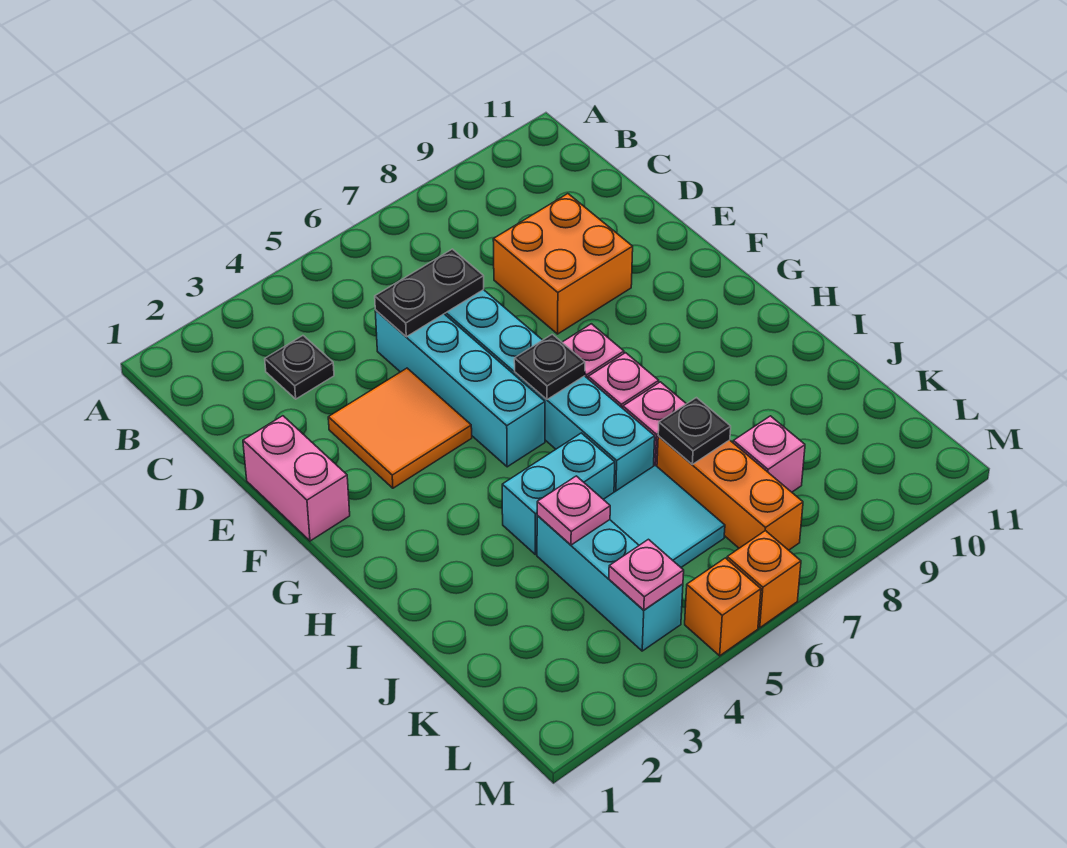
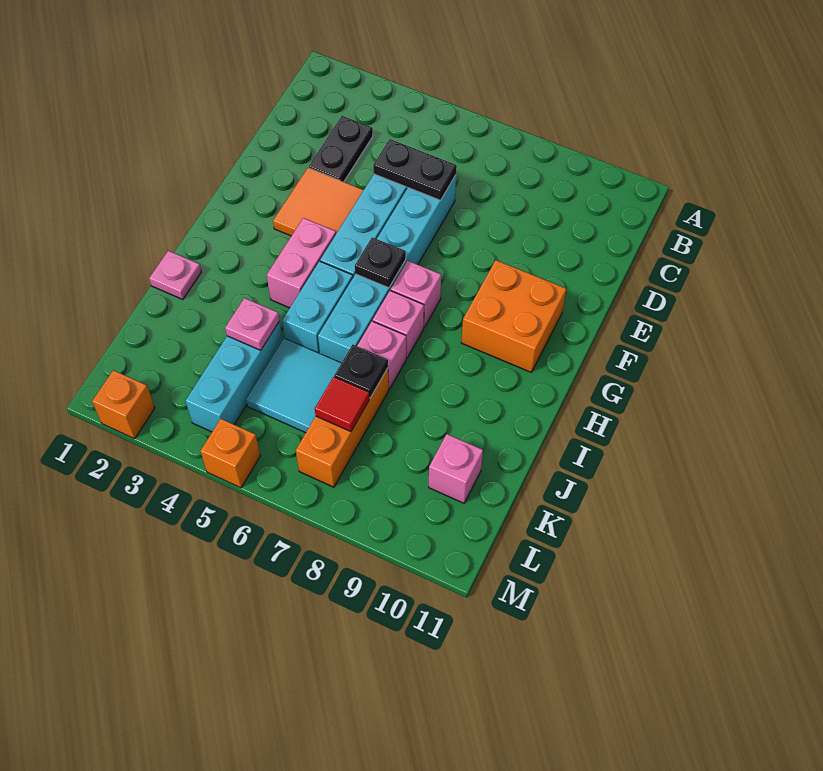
black 1x1 plate [265,336,334,399] -> black 1x2 plate [309,116,373,182]
orange 2x2 brick [493,194,633,334] -> orange 2x2 brick moved to [461,260,566,372]
pink 1x2 brick [243,416,350,541] -> pink 1x2 brick moved to [267,218,336,308]
cyan 1x2 brick [502,433,615,555] -> cyan 1x2 brick turned to [282,261,353,353]
none -> red 1x1 tile [315,377,369,432]
pink 1x1 brick [733,416,805,492] -> pink 1x1 brick moved to [429,434,483,503]
pink 1x1 plate [609,539,684,610] -> pink 1x1 plate moved to [149,251,201,300]
orange 1x1 brick [727,531,801,628] -> orange 1x1 brick moved to [92,370,155,439]

